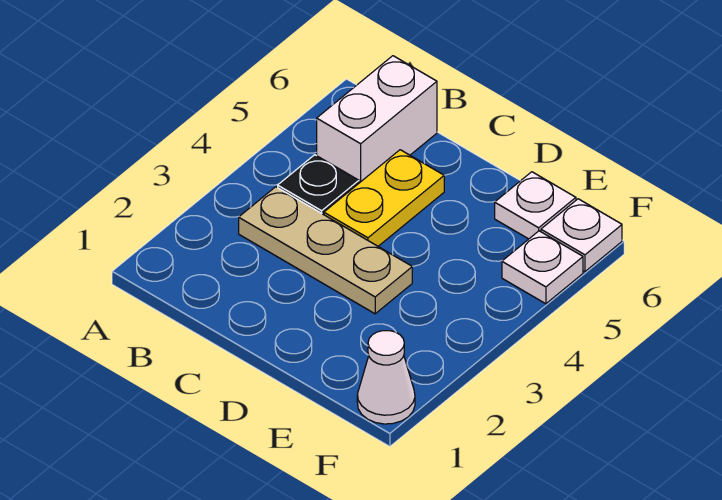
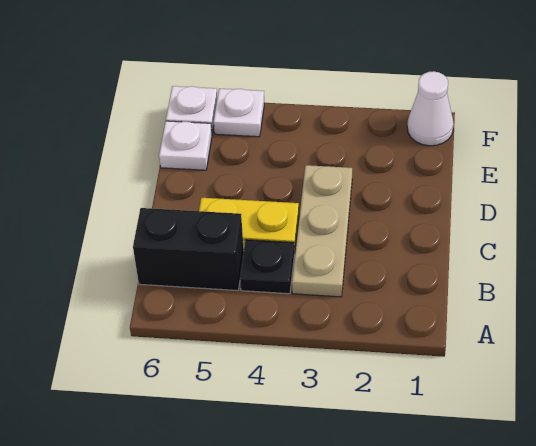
white 1x2 brick [317,56,437,183] -> black 1x2 brick [133,208,244,290]

